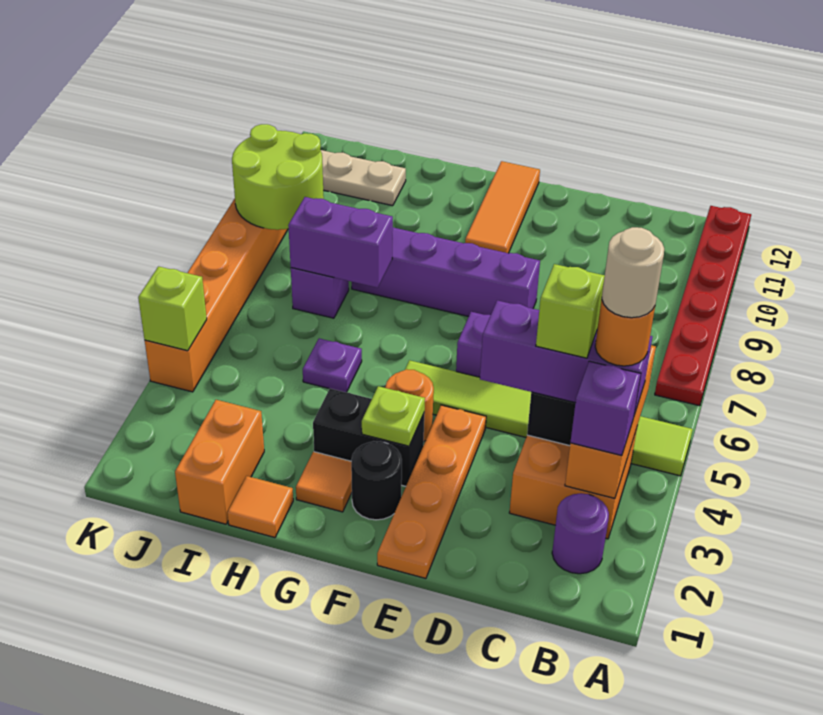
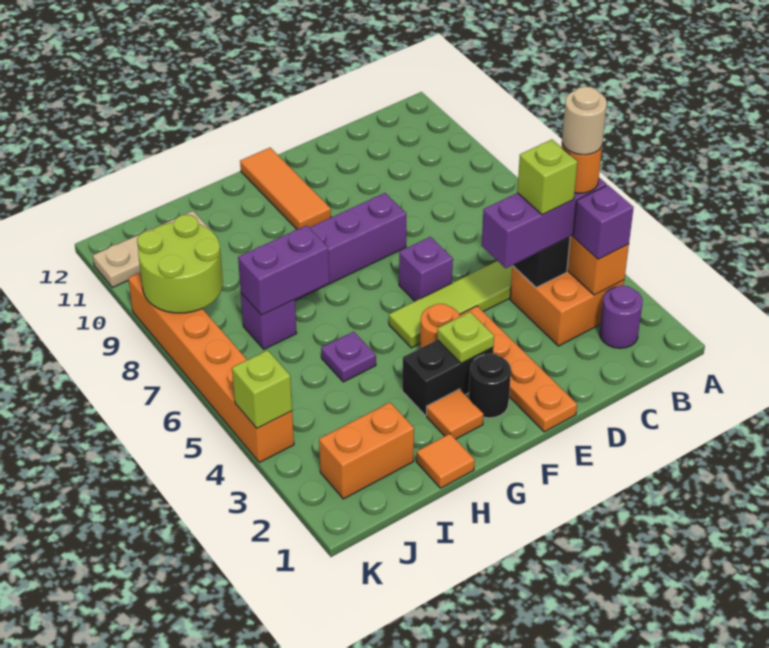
red 1x6 plate [655,206,751,406] -> none
orange 1x2 brick [175,400,264,524] -> orange 1x2 brick turned to [319,403,414,499]

